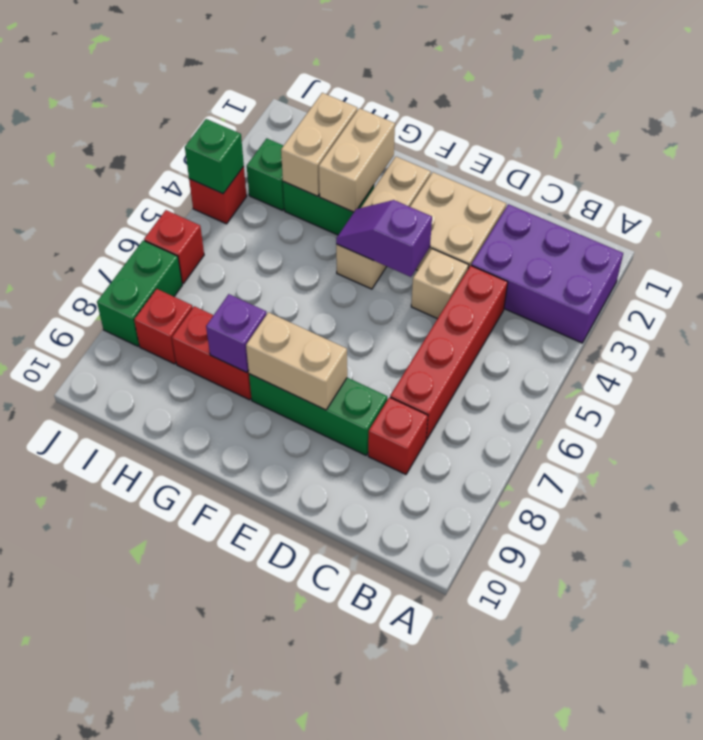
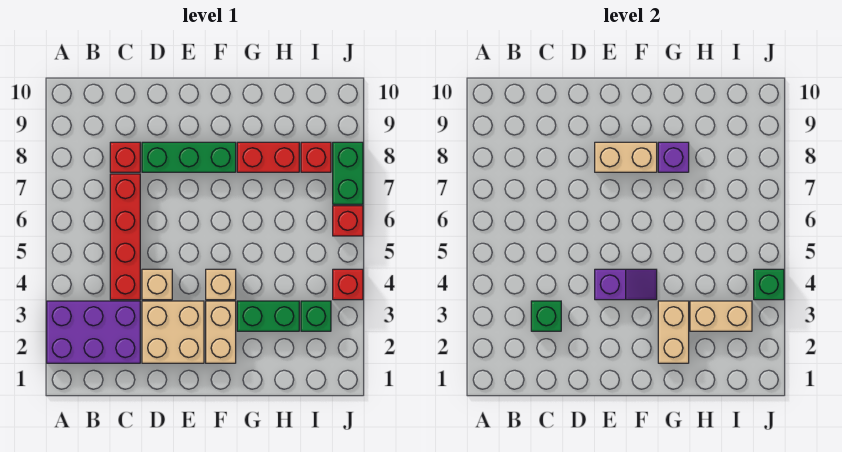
none -> green 1x1 brick [531,301,561,331]
tan 1x2 brick [281,93,357,196] -> tan 1x2 brick turned to [690,301,752,331]

